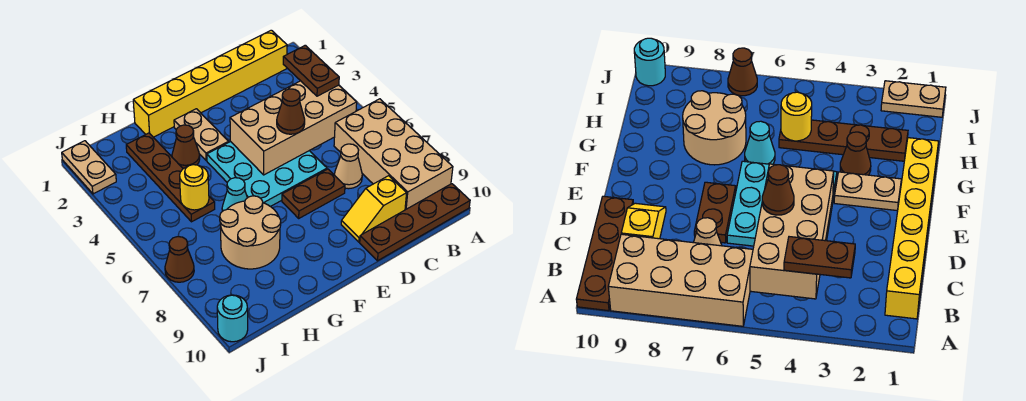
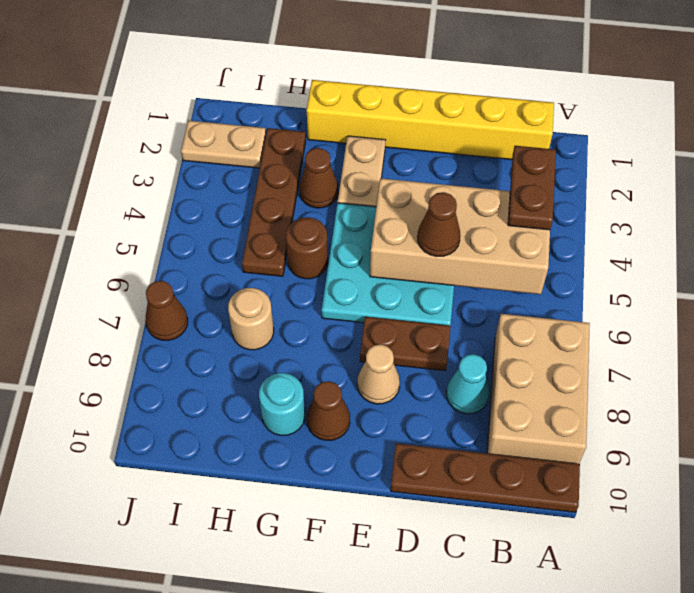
tan 2x4 brick [334,99,453,210] -> tan 2x3 brick [487,314,590,464]
tan 1x1 cone [335,144,362,189] -> tan 1x1 cone moved to [357,344,400,404]
yellow 1x2 slope [341,176,407,242] -> none
none -> brown 1x1 cone [307,381,350,440]
none -> brown 1x1 round brick [286,217,328,279]
cyan 1x1 cone [222,178,247,211] -> cyan 1x1 cone moved to [446,354,490,414]
tan 2x2 round brick [220,196,281,269] -> tan 1x1 round brick [228,288,274,350]
yellow 1x1 round brick [180,165,209,210] -> none
tan 1x2 plate [62,141,116,194] -> tan 1x2 plate turned to [181,121,266,168]
cyan 1x1 round brick [217,295,248,342] -> cyan 1x1 round brick moved to [259,373,305,435]

